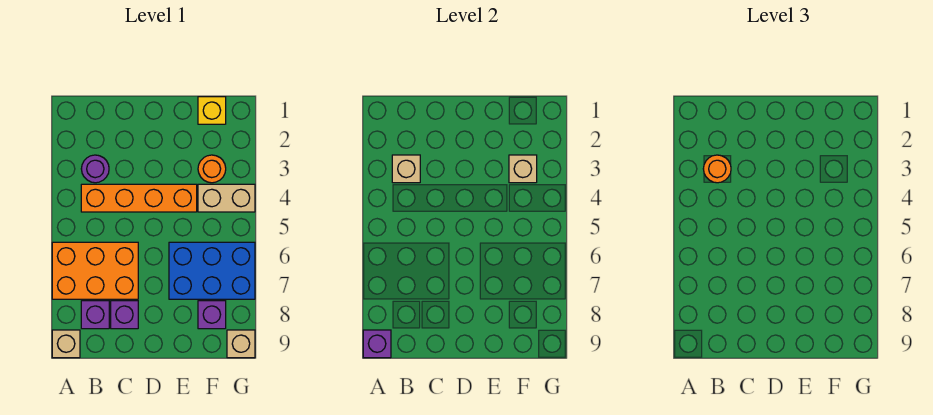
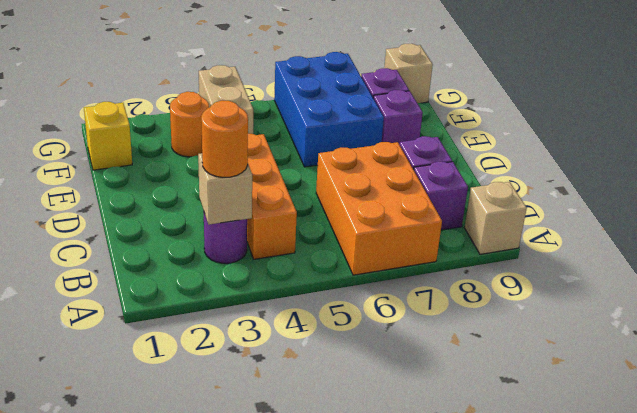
purple 1x1 brick [363,330,391,358] -> purple 1x1 brick moved to [373,90,423,145]
orange 1x4 brick [81,184,197,212] -> orange 1x3 brick [247,134,297,259]
tan 1x1 brick [509,155,537,183] -> none

